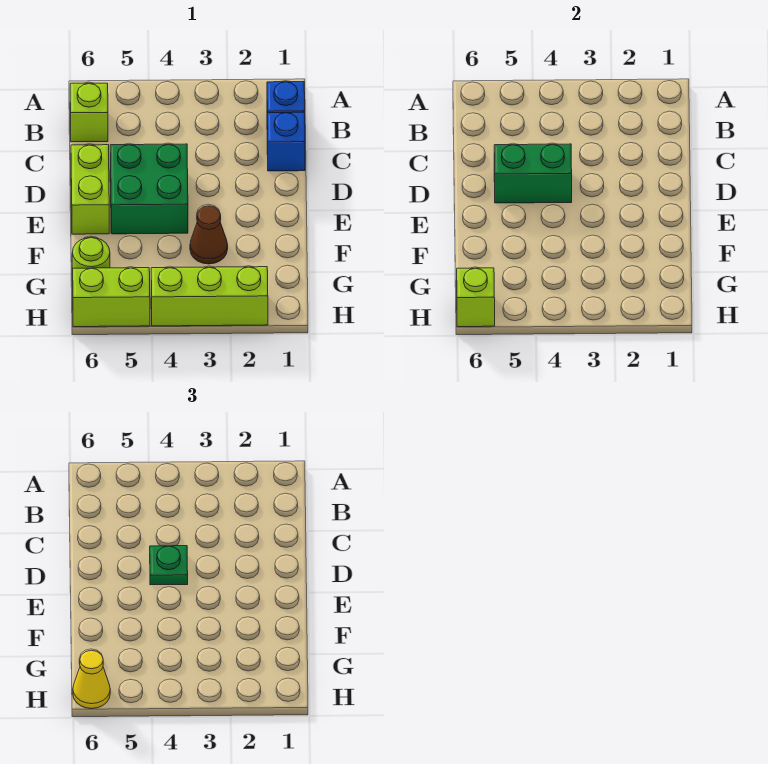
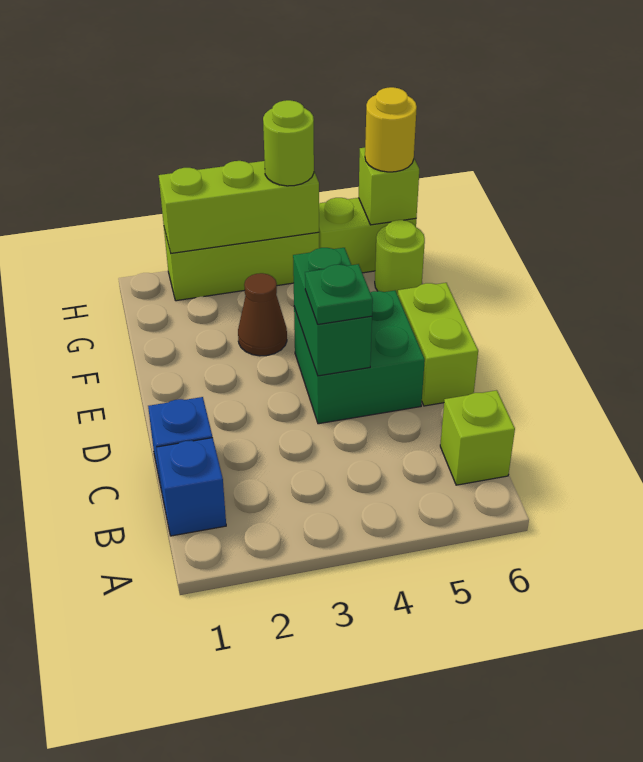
green 1x2 brick [494,144,572,203] -> green 1x2 brick turned to [293,248,372,376]
none -> lime 1x3 brick [159,161,319,253]
none -> lime 1x1 round brick [263,100,314,186]
yellow 1x1 cone [73,650,110,709] -> yellow 1x1 round brick [365,87,417,172]

